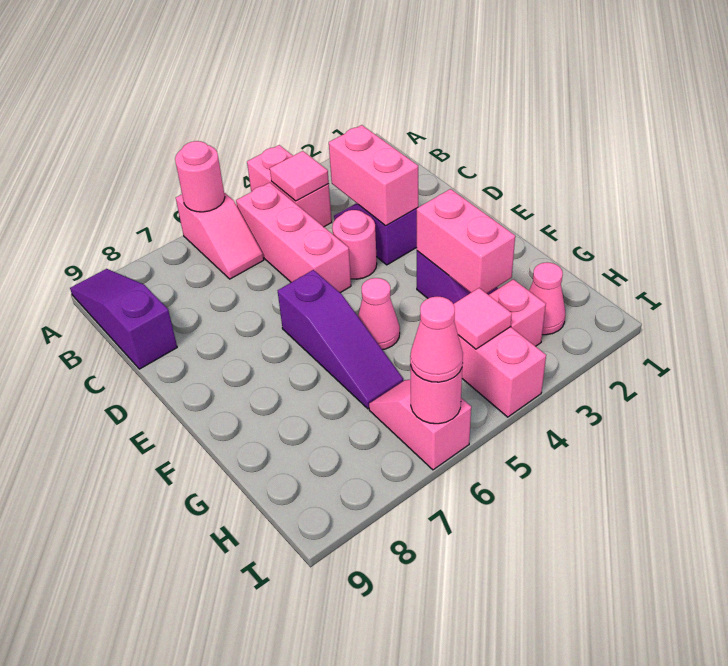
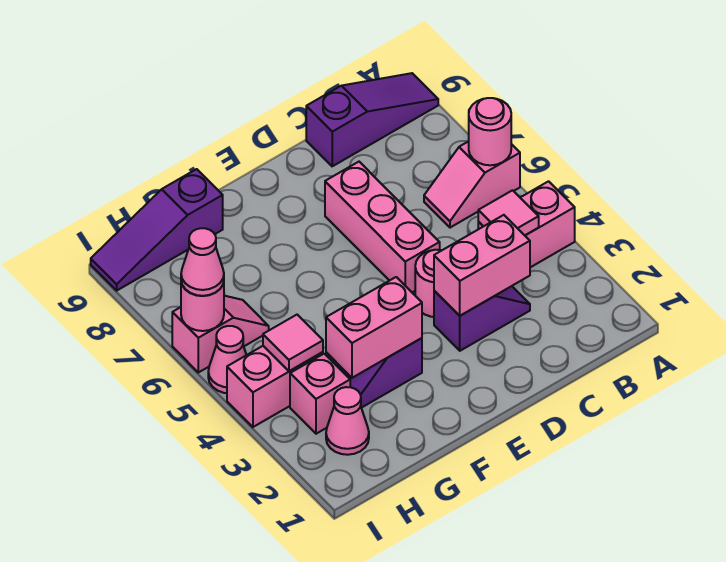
pink 1x3 brick [236,183,351,293] -> pink 1x3 brick turned to [325,162,440,292]
purple 1x3 slope [278,270,403,409] -> purple 1x3 slope moved to [91,169,223,290]
pink 1x1 cone [358,278,400,350] -> pink 1x1 cone moved to [208,326,246,393]

